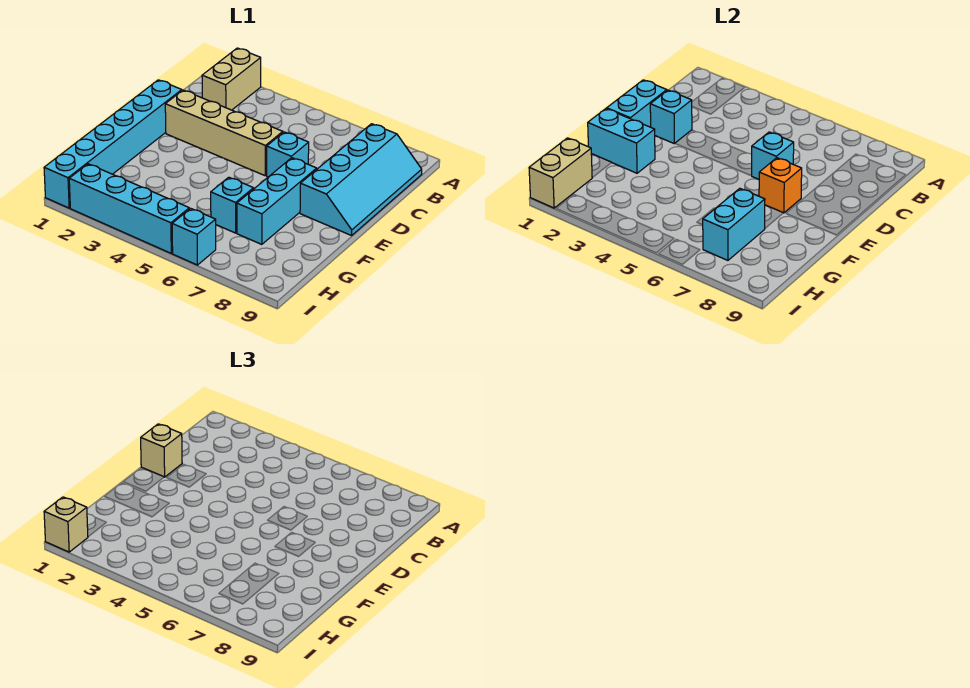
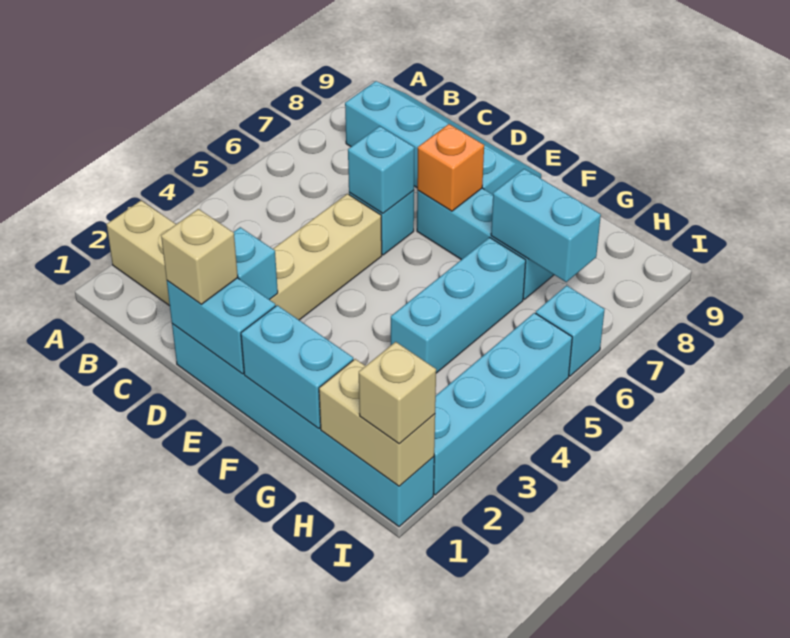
cyan 1x2 brick [588,109,655,173] -> cyan 1x2 brick turned to [241,305,353,429]
cyan 1x1 brick [211,177,254,233] -> cyan 1x3 brick [391,238,526,373]

